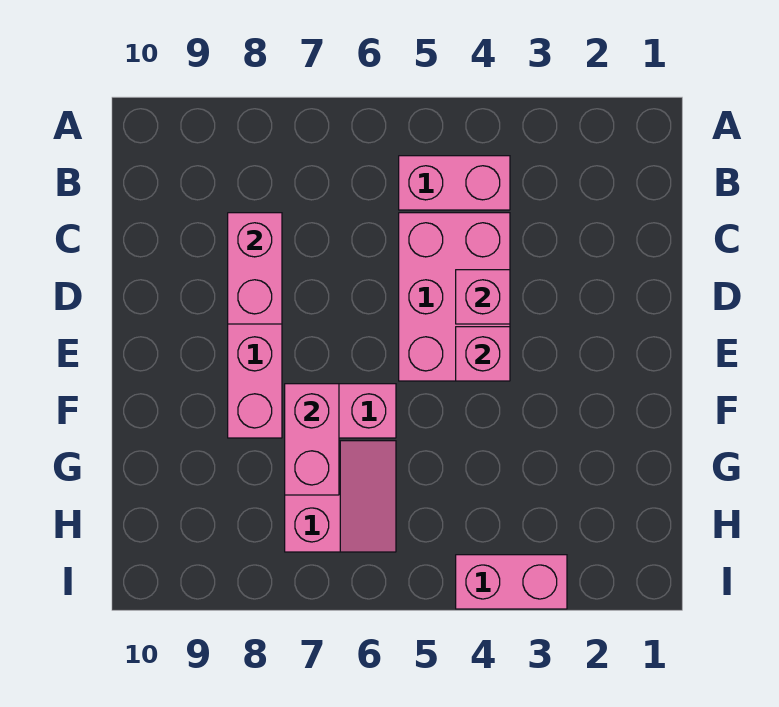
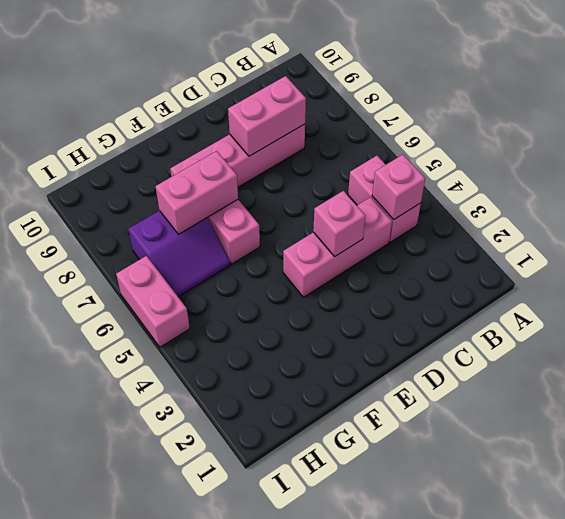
pink 2x3 brick [399,213,510,381] -> pink 1x3 brick [283,197,392,297]
pink 1x1 brick [456,327,510,381] -> pink 1x1 brick moved to [372,155,425,220]
pink 2x2 slope [285,441,396,552] -> purple 2x2 slope [128,211,230,297]
pink 1x2 brick [456,555,567,609] -> pink 1x2 brick moved to [116,256,190,347]

